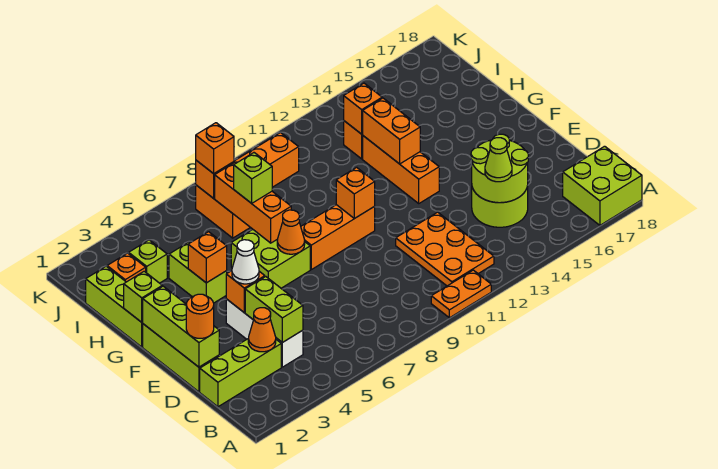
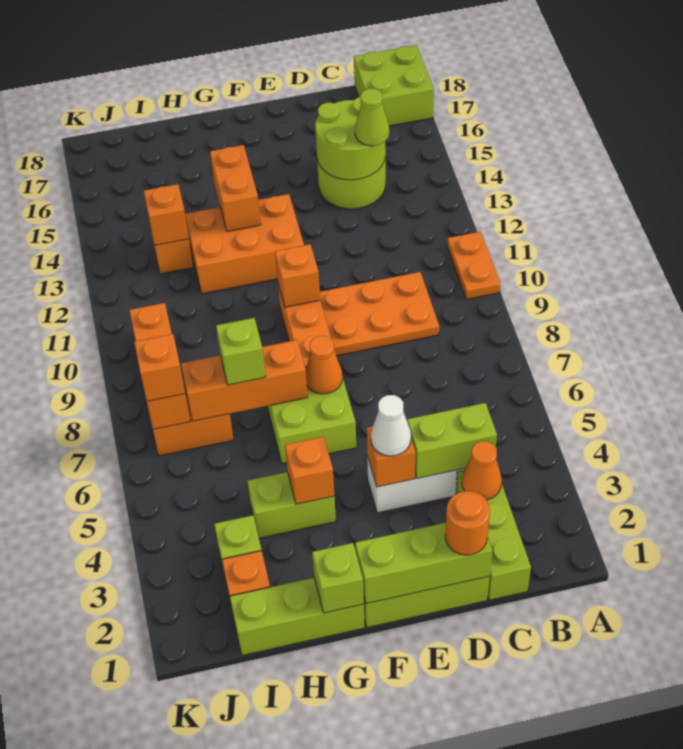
orange 2x3 plate [396,212,494,286] -> orange 2x3 plate moved to [320,272,439,356]
orange 1x3 brick [363,136,439,203] -> orange 2x3 brick [185,194,304,294]
orange 1x2 brick [363,98,420,164] -> orange 1x2 brick turned to [210,145,261,231]

